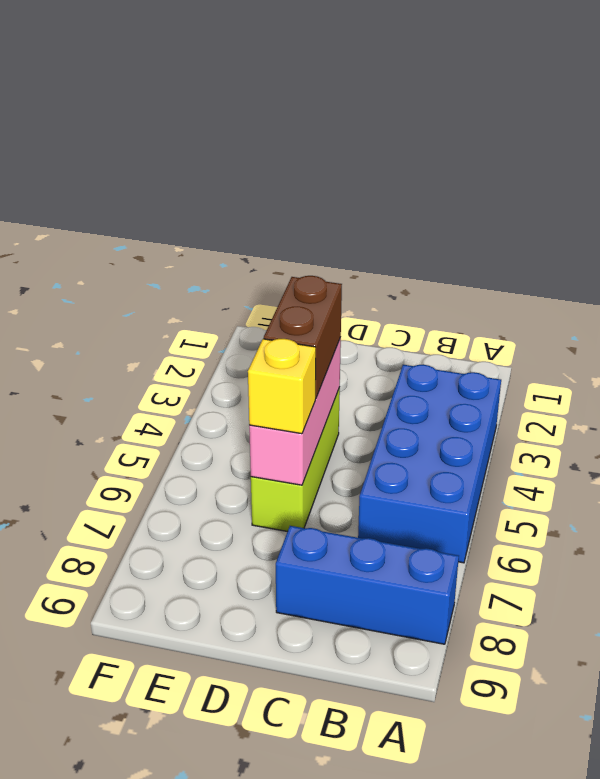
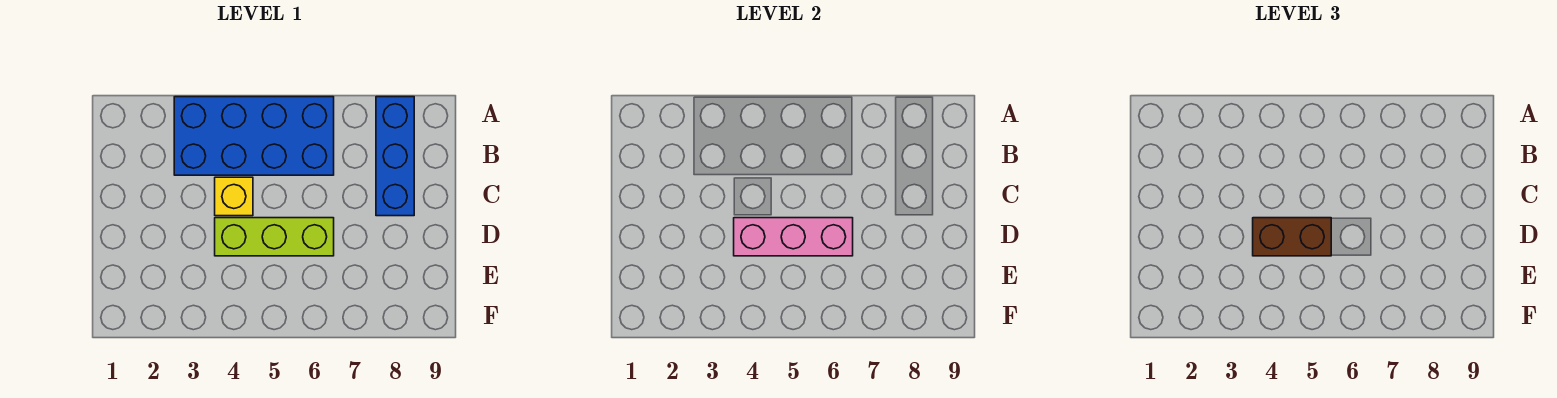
yellow 1x1 brick [248,339,316,434] -> yellow 1x1 brick moved to [215,177,253,216]

